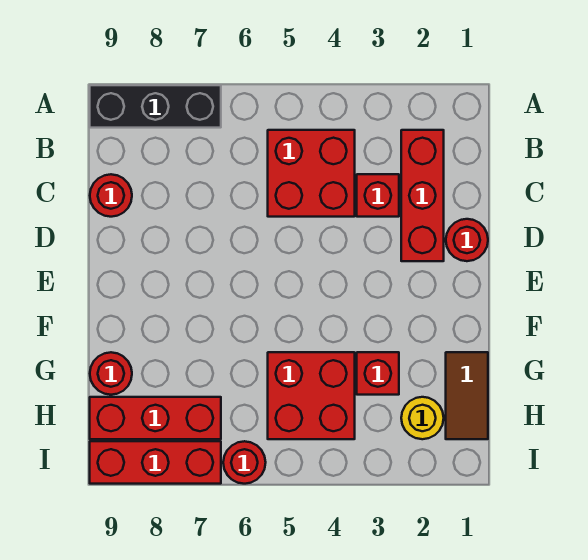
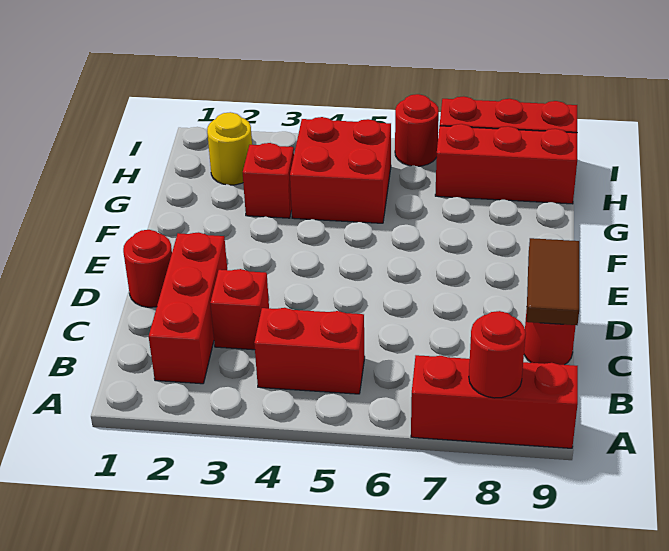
black 1x3 brick [90,85,221,128] -> red 1x3 brick [411,355,578,448]
red 2x2 brick [268,130,355,217] -> red 1x2 brick [254,308,365,394]
brown 1x2 tile [446,352,488,439] -> brown 1x2 tile moved to [526,238,579,325]
red 1x1 round brick [90,352,132,395] -> red 1x1 round brick moved to [469,311,526,398]

